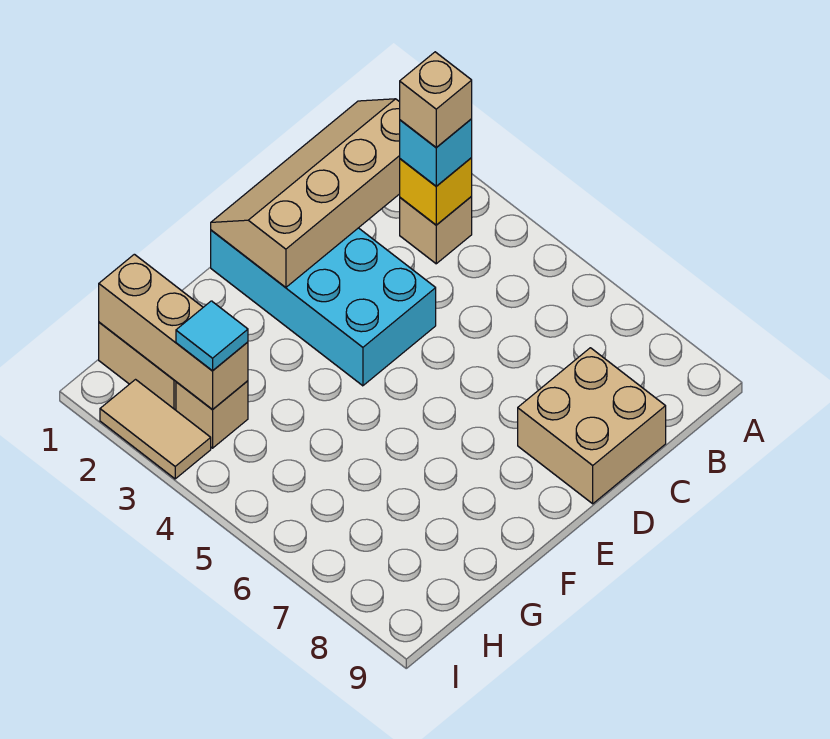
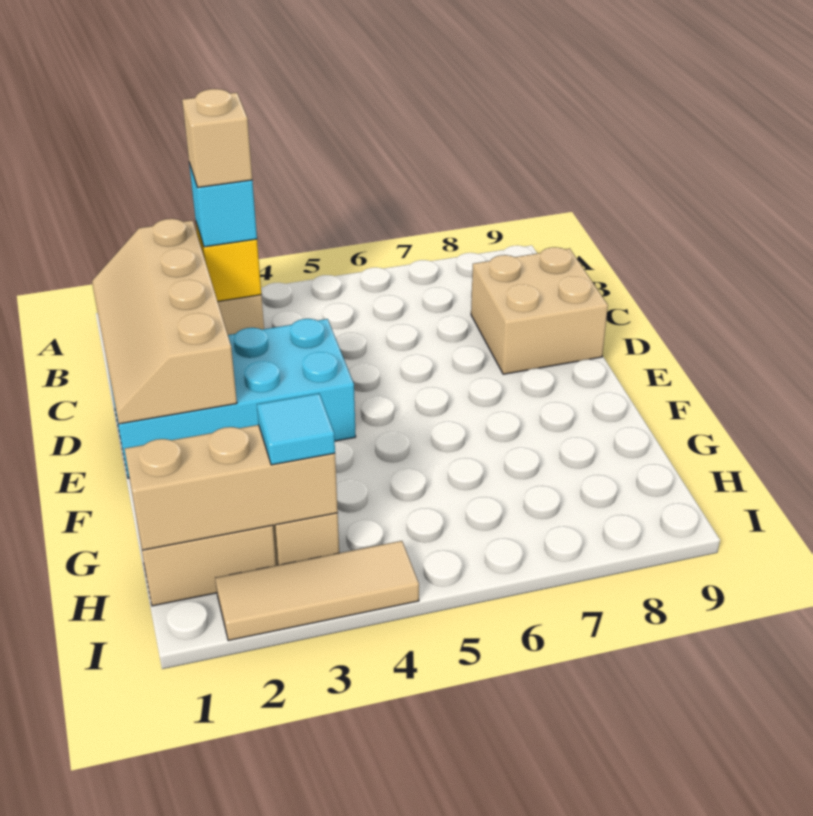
tan 1x2 tile [100,380,211,479] -> tan 1x3 tile [215,541,419,641]

